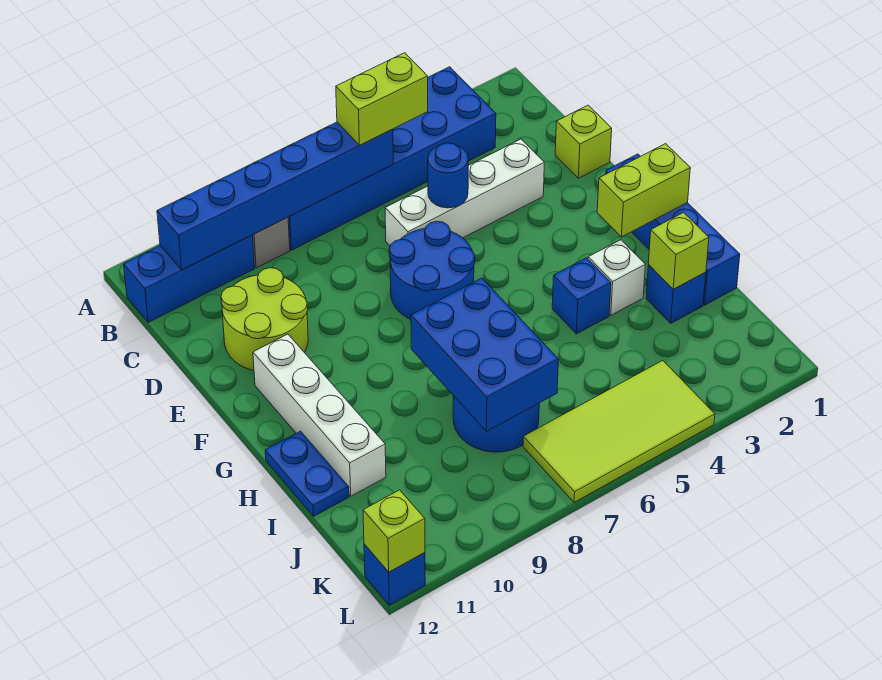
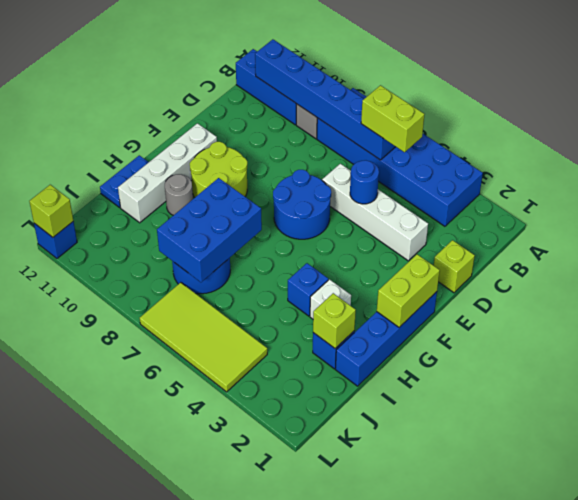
lime 2x2 round brick [221,268,308,370] -> lime 2x2 round brick moved to [190,142,247,198]
lime 1x2 brick [597,144,690,237] -> lime 1x2 brick turned to [377,254,440,327]
none -> grey 1x1 round brick [165,174,193,215]

